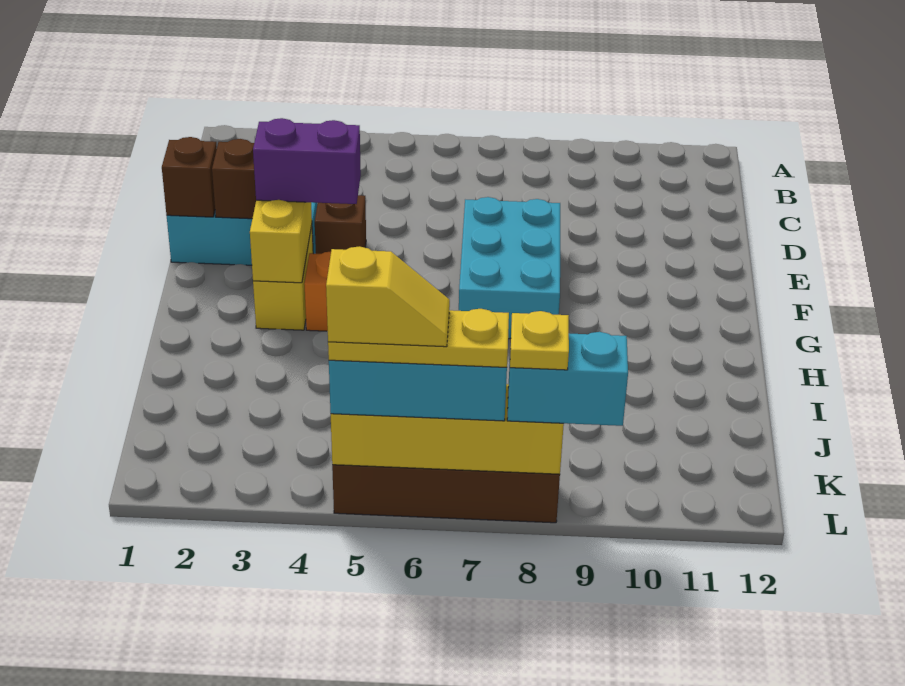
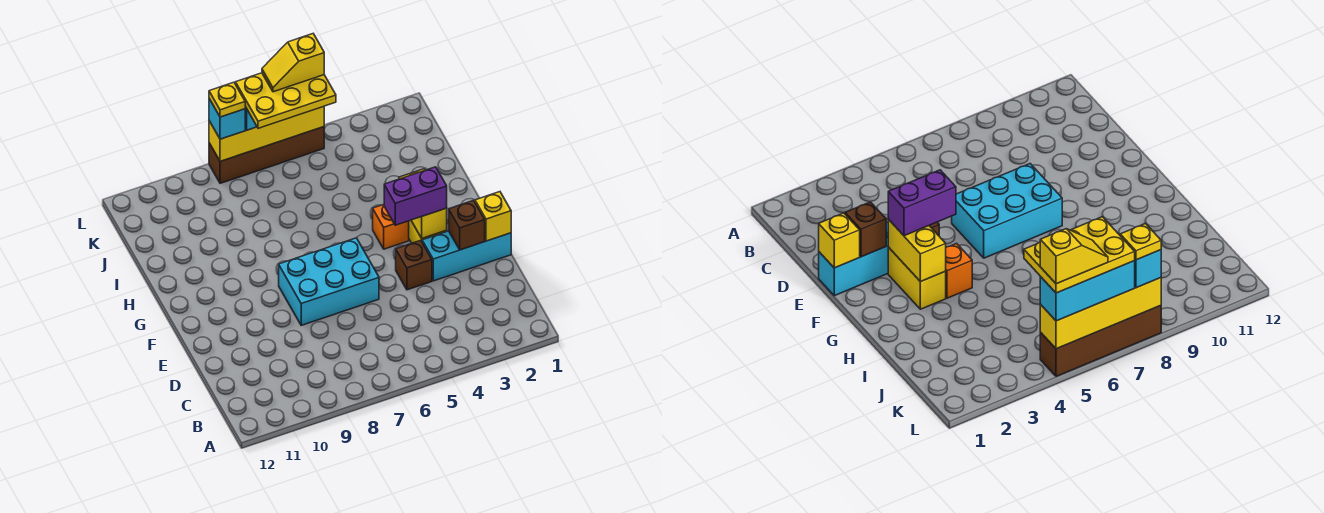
brown 1x1 brick [162,137,217,217] -> yellow 1x1 brick [475,192,511,241]
cyan 2x3 brick [459,197,560,339] -> cyan 2x3 brick turned to [279,238,379,325]
yellow 1x3 plate [328,309,509,367] -> yellow 2x3 plate [235,73,336,128]
cyan 1x2 brick [507,332,628,426] -> cyan 1x1 brick [209,99,245,139]

